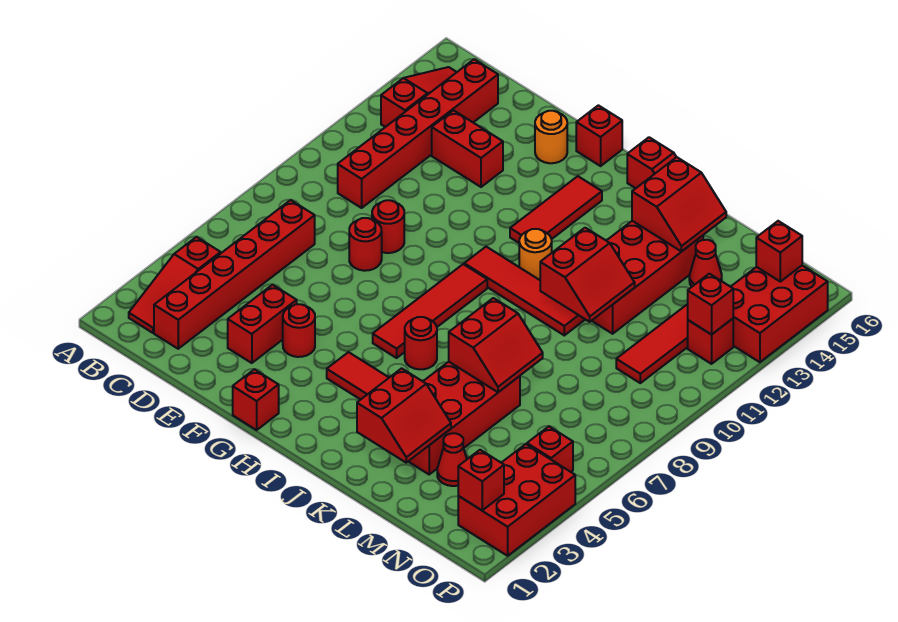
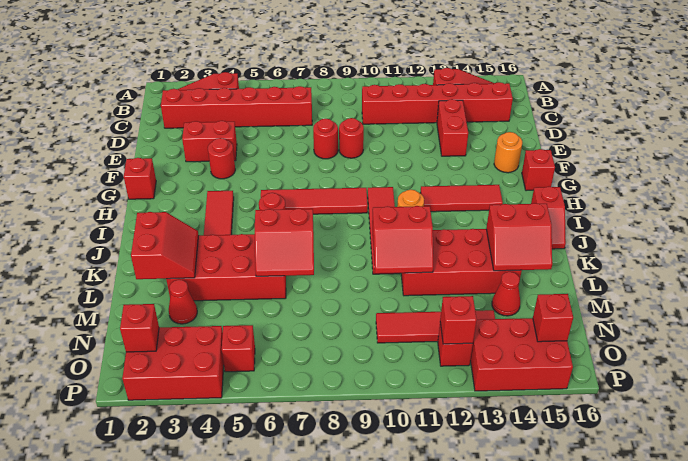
red 2x2 slope [357,368,451,462] -> red 2x2 slope turned to [131,212,199,279]

